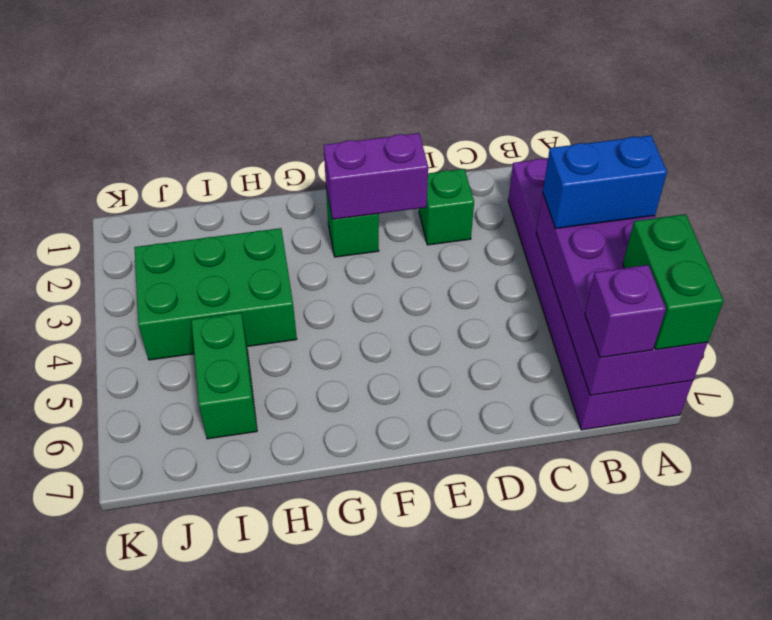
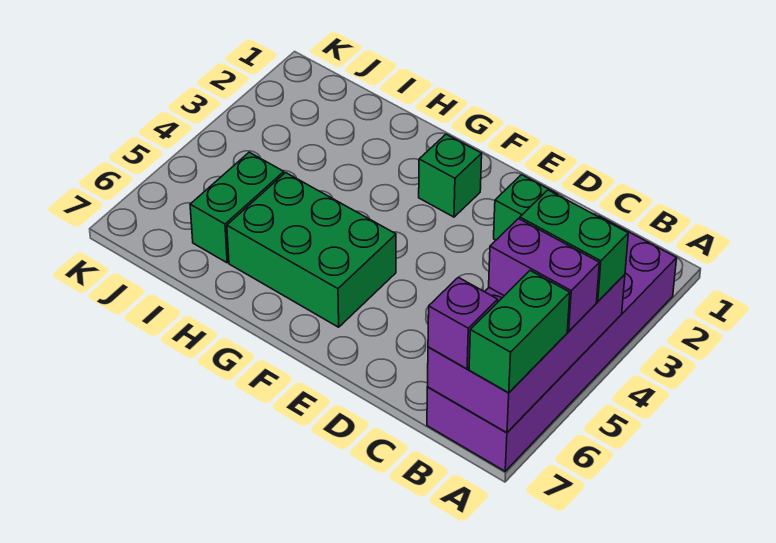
blue 1x2 brick [543,135,667,229] -> green 1x2 brick [520,190,628,302]
purple 1x2 brick [324,133,428,219] -> purple 1x2 brick moved to [489,219,599,331]
green 2x3 brick [134,228,297,360] -> green 2x3 brick moved to [227,173,396,327]

